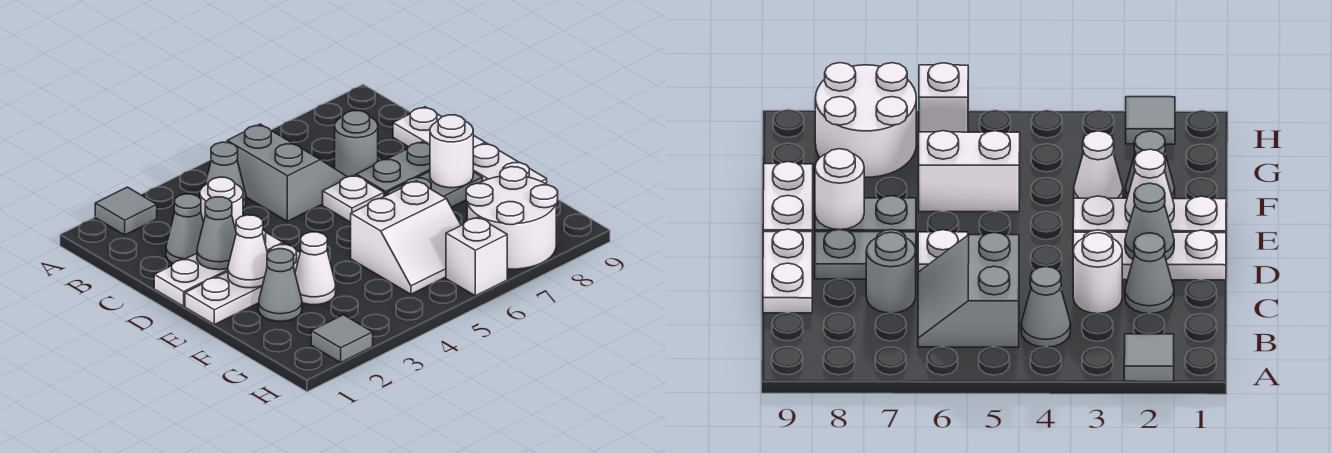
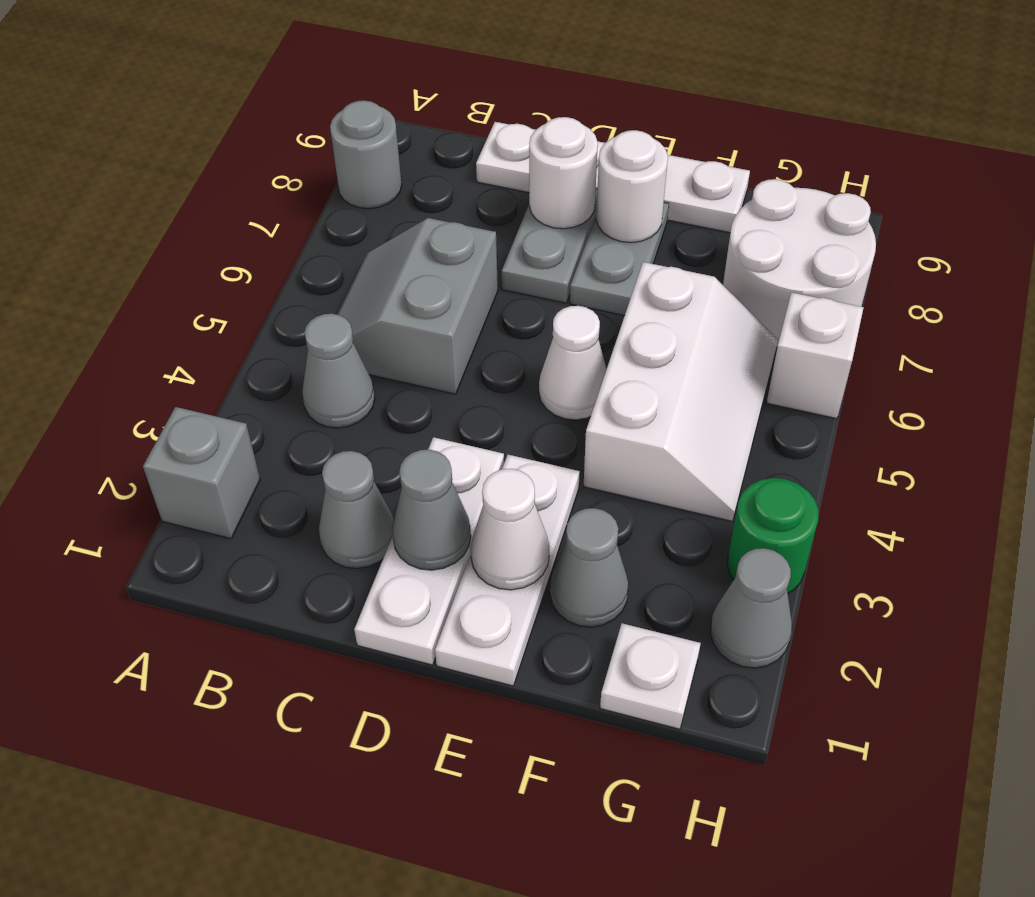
grey 1x1 tile [95,187,157,235] -> grey 1x1 brick [143,407,260,539]
grey 2x2 slope [227,124,347,221] -> grey 2x2 slope turned to [337,218,498,394]
white 1x1 round brick [200,177,243,230] -> white 1x1 round brick moved to [529,117,598,229]
grey 1x1 round brick [335,111,378,177] -> grey 1x1 round brick moved to [330,101,402,208]
white 1x1 plate [323,175,384,222] -> white 1x1 plate moved to [600,623,701,729]
white 1x1 cone [295,232,336,305] -> white 1x1 cone moved to [539,306,607,420]
white 2x2 slope [351,181,461,294] -> white 2x3 slope [584,262,778,521]
grey 1x1 tile [311,315,373,363] -> grey 1x1 cone [711,548,792,668]
none -> green 1x1 round brick [728,478,819,593]

